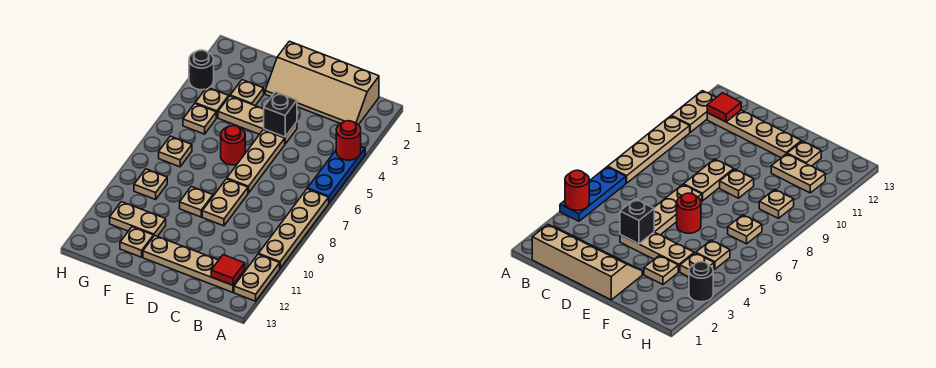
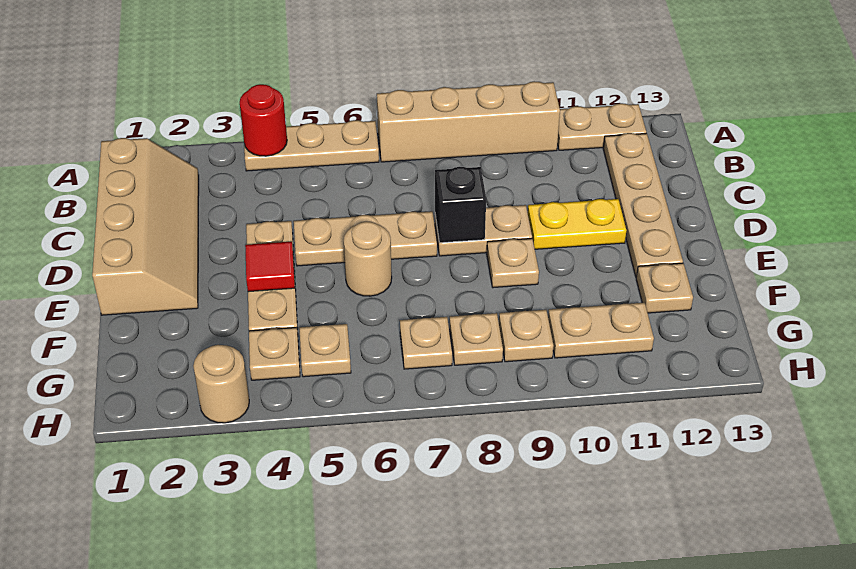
blue 1x3 plate [307,147,365,203] -> tan 1x3 plate [244,120,379,171]
tan 1x4 plate [258,189,329,268] -> tan 1x4 brick [377,81,560,162]
red 1x1 tile [211,255,245,285] -> red 1x1 tile moved to [245,241,295,292]
black 1x1 brick [264,92,297,137] -> black 1x1 brick moved to [435,167,486,243]
none -> yellow 1x2 plate [528,199,626,249]
red 1x1 round brick [221,126,245,165] -> tan 1x1 round brick [344,221,392,296]
tan 1x1 plate [230,80,264,106] -> tan 1x1 plate moved to [450,313,503,365]
tan 1x2 plate [110,202,166,237] -> tan 1x2 plate turned to [548,303,654,358]
black 1x1 round brick [189,50,214,90] -> tan 1x1 round brick [193,345,249,423]

